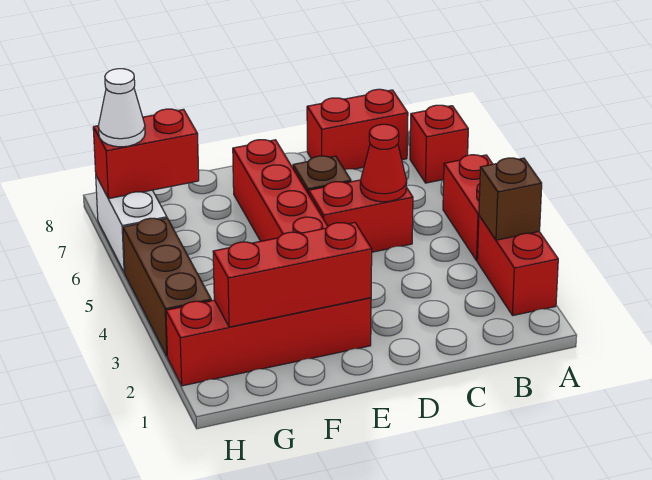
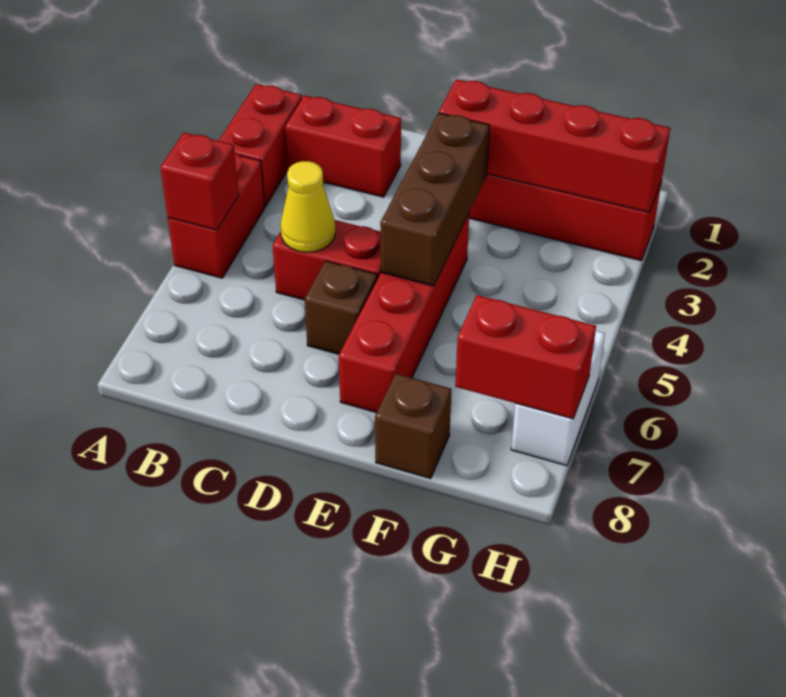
brown 1x1 brick [479,158,542,240] -> brown 1x1 brick moved to [375,374,451,479]
red 1x1 brick [410,105,468,183] -> red 1x1 brick moved to [160,133,239,230]
red 1x2 brick [307,89,408,170] -> red 1x2 brick moved to [285,95,401,197]
red 1x1 cone [360,124,407,202] -> yellow 1x1 cone [280,161,335,252]
red 1x3 brick [213,222,372,327] -> red 1x4 brick [439,79,670,213]
brown 1x3 brick [123,218,211,357] -> brown 1x3 brick moved to [380,113,490,286]
white 1x1 cone [98,69,145,147] -> none

